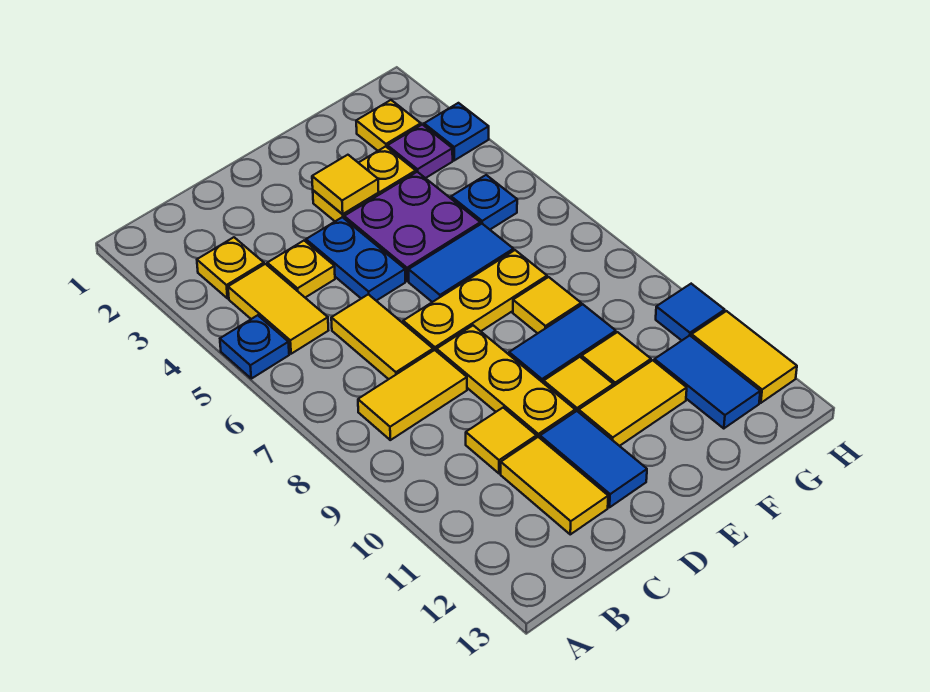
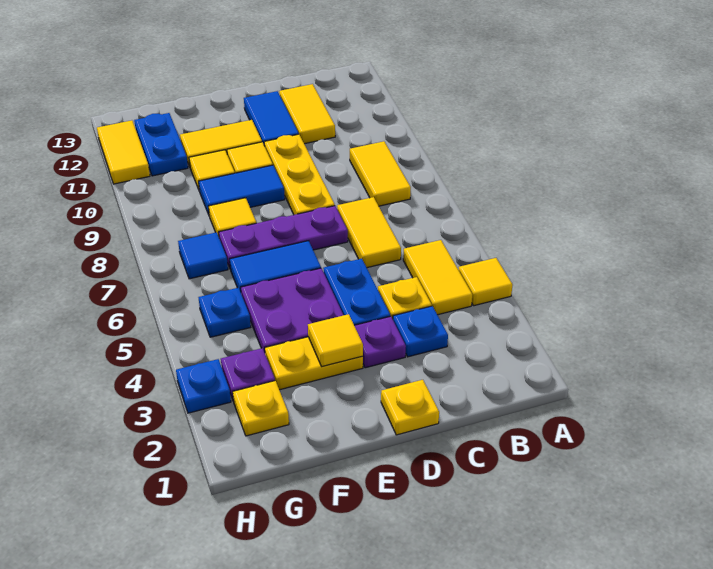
blue 1x1 plate [220,315,289,379] -> blue 1x1 plate moved to [393,306,448,357]
yellow 1x1 plate [197,237,264,299] -> yellow 1x1 plate moved to [381,380,439,435]
yellow 1x2 tile [358,350,467,440] -> yellow 1x2 tile turned to [350,141,411,206]
yellow 1x1 tile [466,408,536,473] -> yellow 1x1 tile moved to [459,258,513,306]
none -> purple 1x1 plate [354,316,406,368]
yellow 1x3 plate [403,250,547,351] -> purple 1x3 plate [219,206,348,268]
blue 1x2 tile [654,336,760,429] -> blue 1x2 plate [134,113,188,176]
blue 1x1 tile [656,284,725,340] -> blue 1x1 tile moved to [178,232,228,279]

